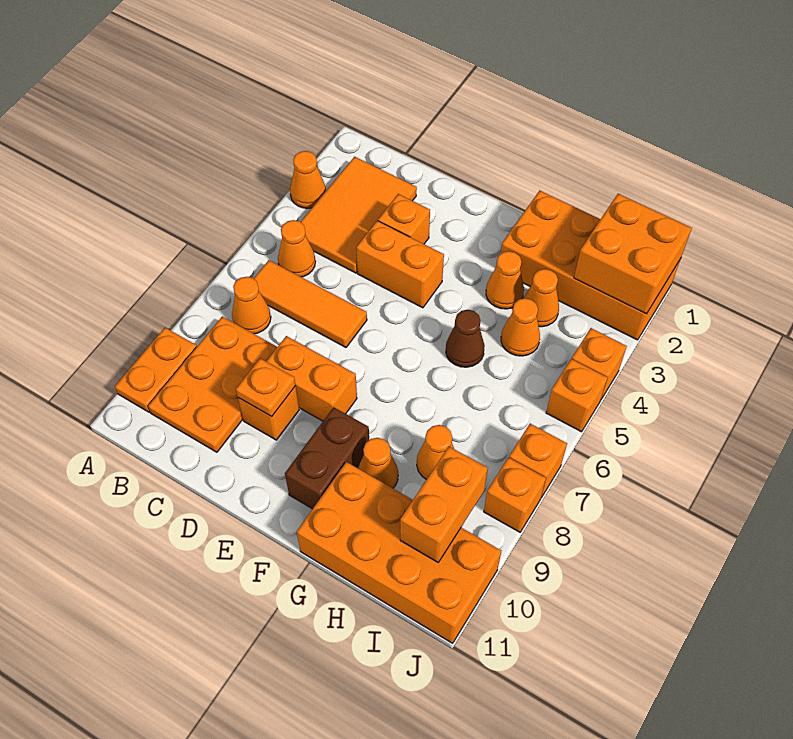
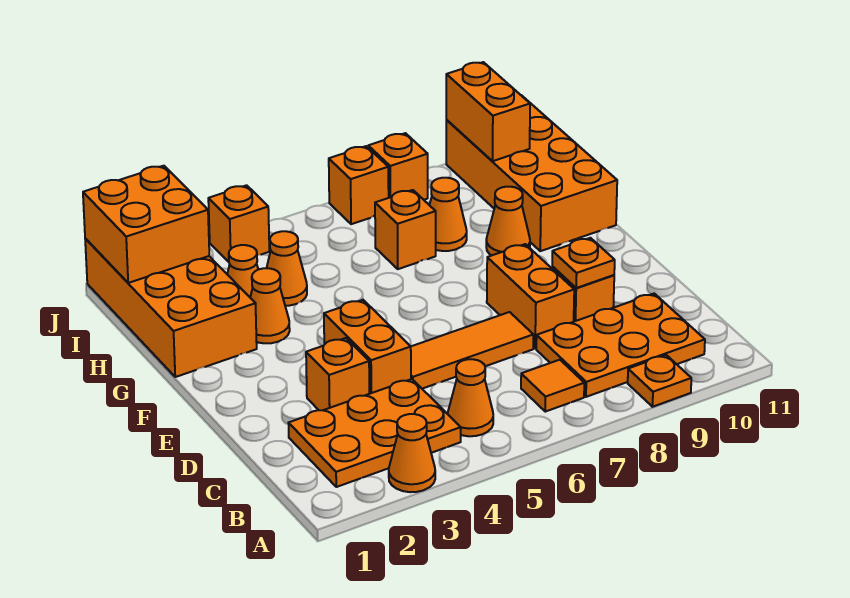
orange 1x2 plate [115,328,197,412] -> orange 1x1 plate [628,355,691,407]
orange 2x3 tile [301,157,417,273] -> orange 2x3 plate [289,379,461,487]
orange 1x3 tile [253,260,367,347] -> orange 1x3 tile turned to [411,312,533,389]
orange 1x1 cone [232,277,271,334] -> orange 1x1 tile [521,360,584,412]
brown 1x2 brick [285,407,369,509] -> none
brown 1x1 cone [446,310,485,367] -> none
orange 1x2 brick [400,447,488,562] -> orange 1x2 brick turned to [446,62,530,161]
orange 1x1 brick [546,359,607,432] -> orange 1x1 brick moved to [375,190,436,269]

